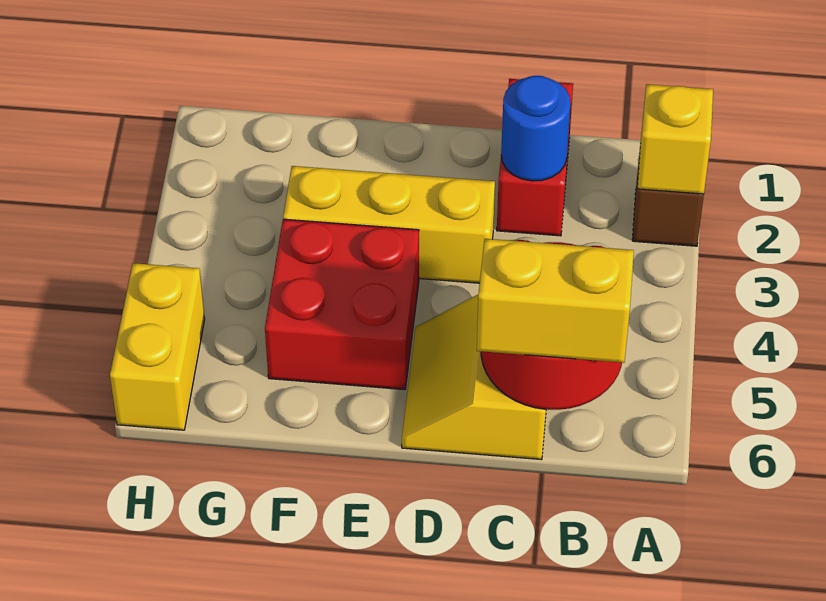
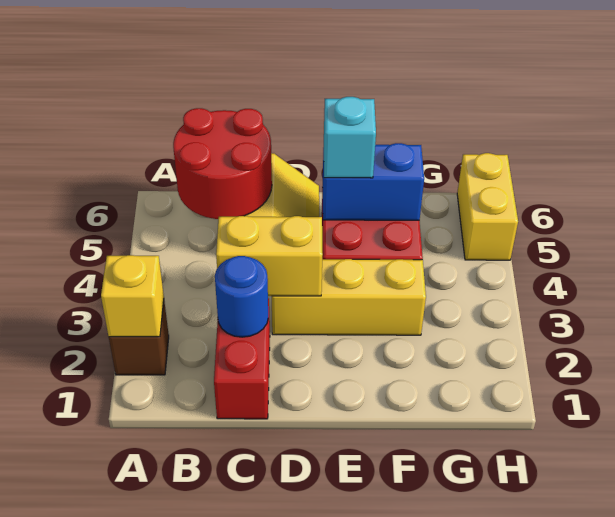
yellow 1x2 brick [477,239,634,363] -> yellow 1x2 brick moved to [216,216,323,296]
none -> blue 1x2 brick [322,143,424,220]
none -> cyan 1x1 brick [324,97,376,178]

